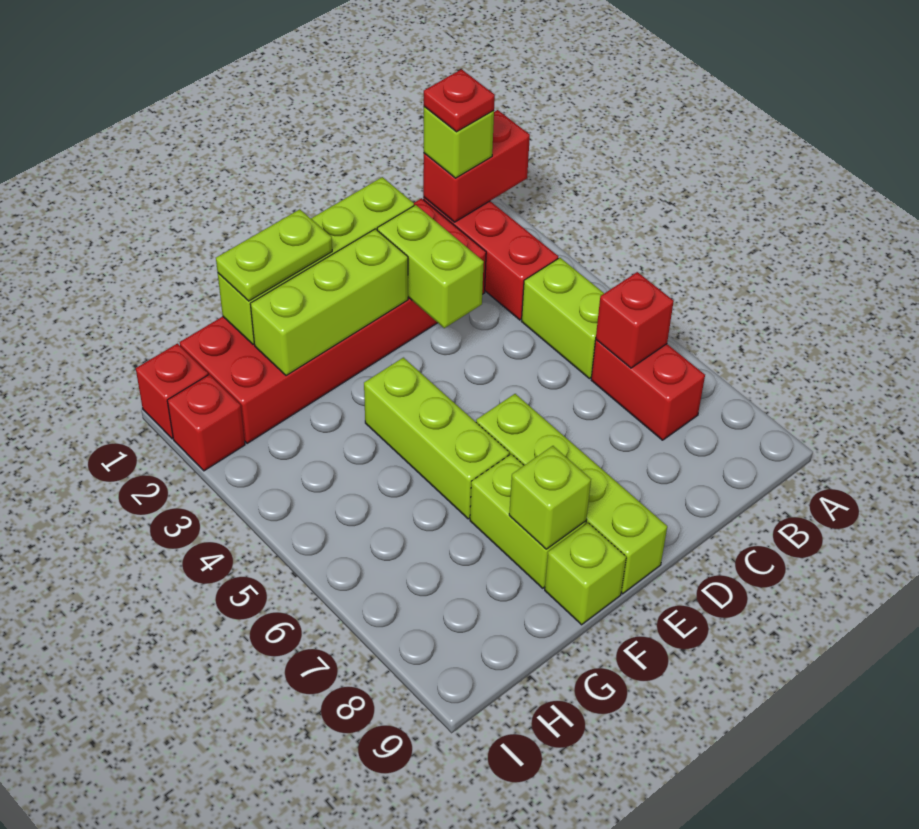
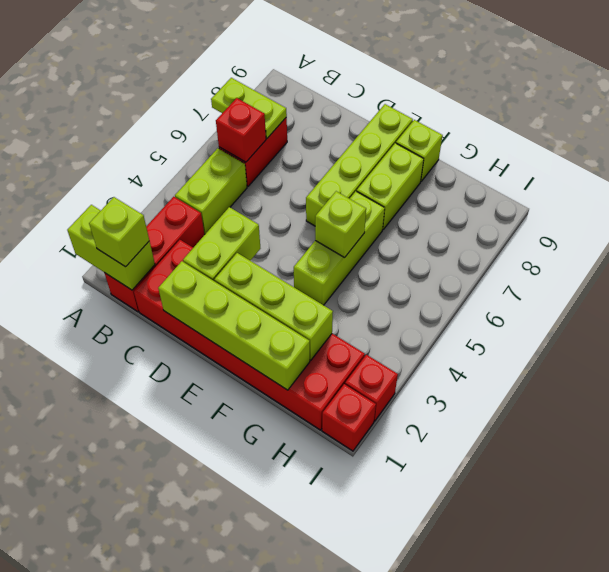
red 1x2 brick [423,110,530,222] -> lime 1x2 brick [67,205,155,290]
red 1x1 plate [424,69,495,132] -> none
lime 1x2 plate [216,209,332,301] -> lime 1x2 plate moved to [211,78,287,138]
lime 1x1 brick [509,446,591,549] -> lime 1x1 brick moved to [315,191,366,257]

